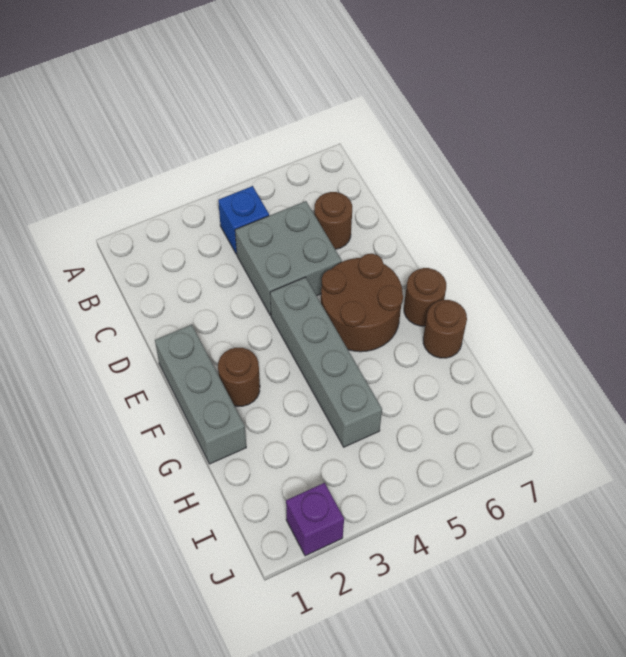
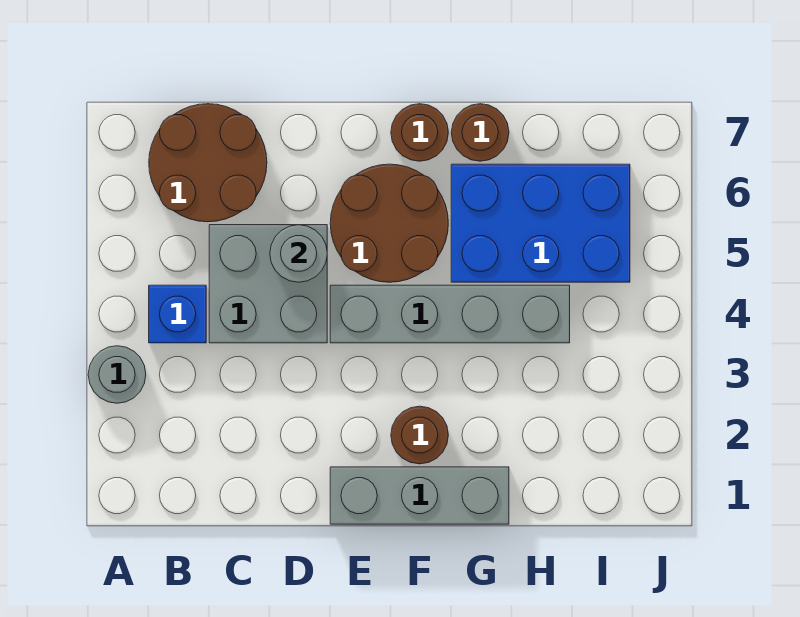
none -> grey 1x1 round brick [88,346,146,403]
brown 1x1 round brick [314,192,352,249] -> brown 2x2 round brick [149,104,267,222]
none -> grey 1x1 round brick [270,225,327,282]
none -> blue 2x3 brick [451,164,630,282]
purple 1x1 brick [286,483,344,556] -> none

